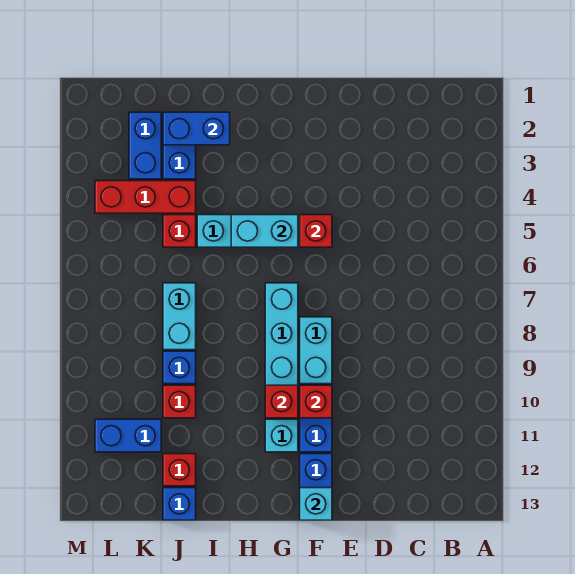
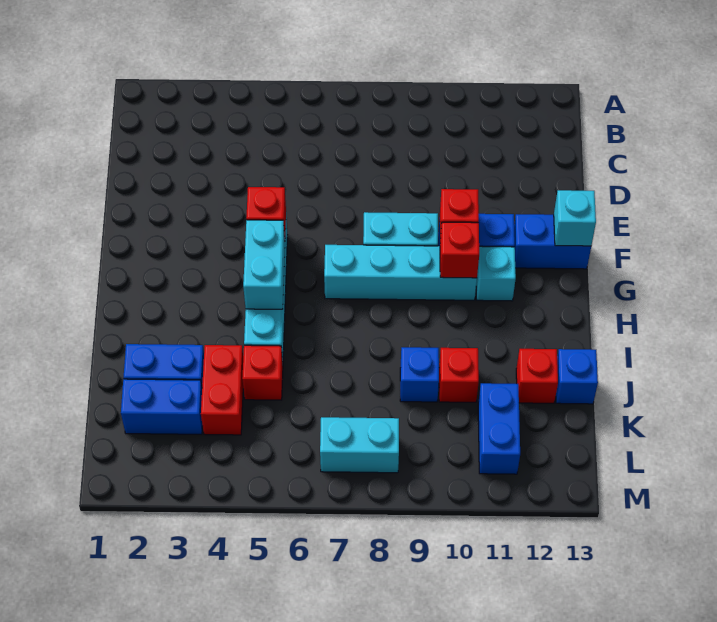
blue 1x2 brick [163,112,230,145] -> none
red 1x3 brick [95,181,196,213] -> red 1x2 brick [201,345,243,435]
cyan 1x2 brick [163,283,196,350] -> cyan 1x2 brick moved to [320,417,399,473]

